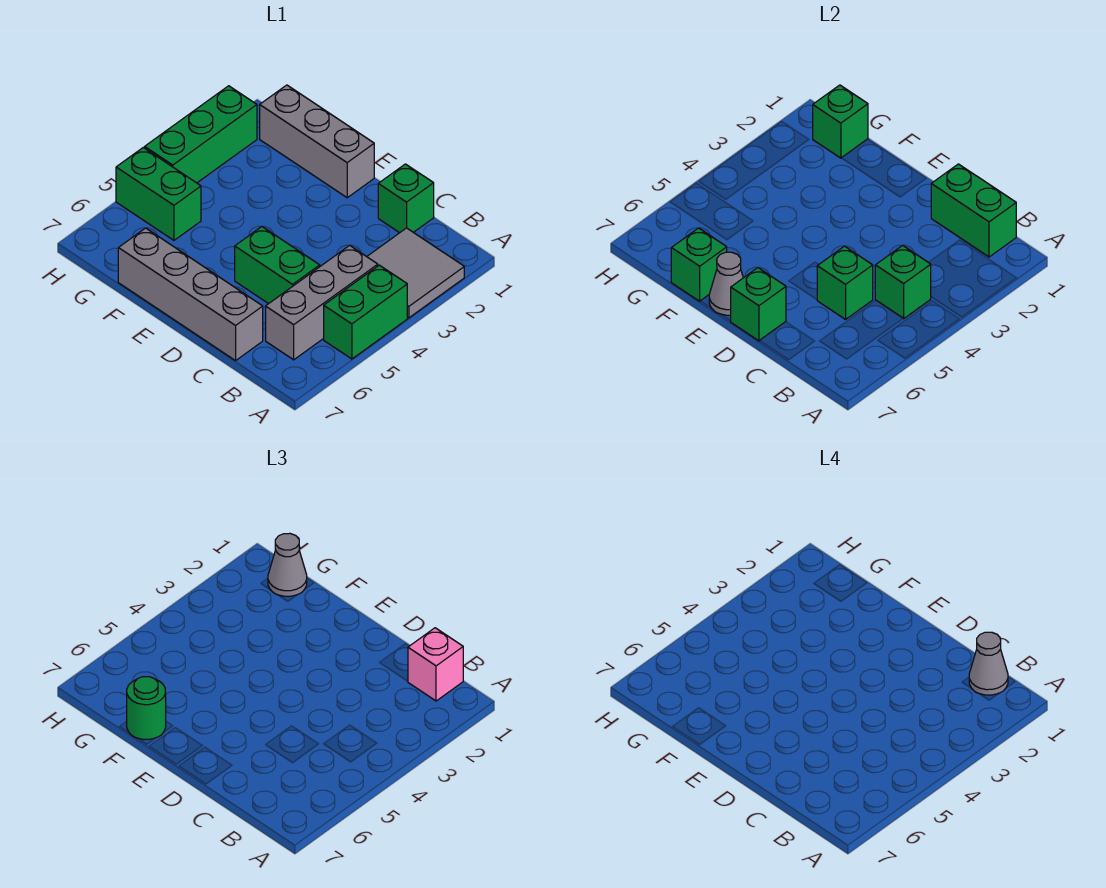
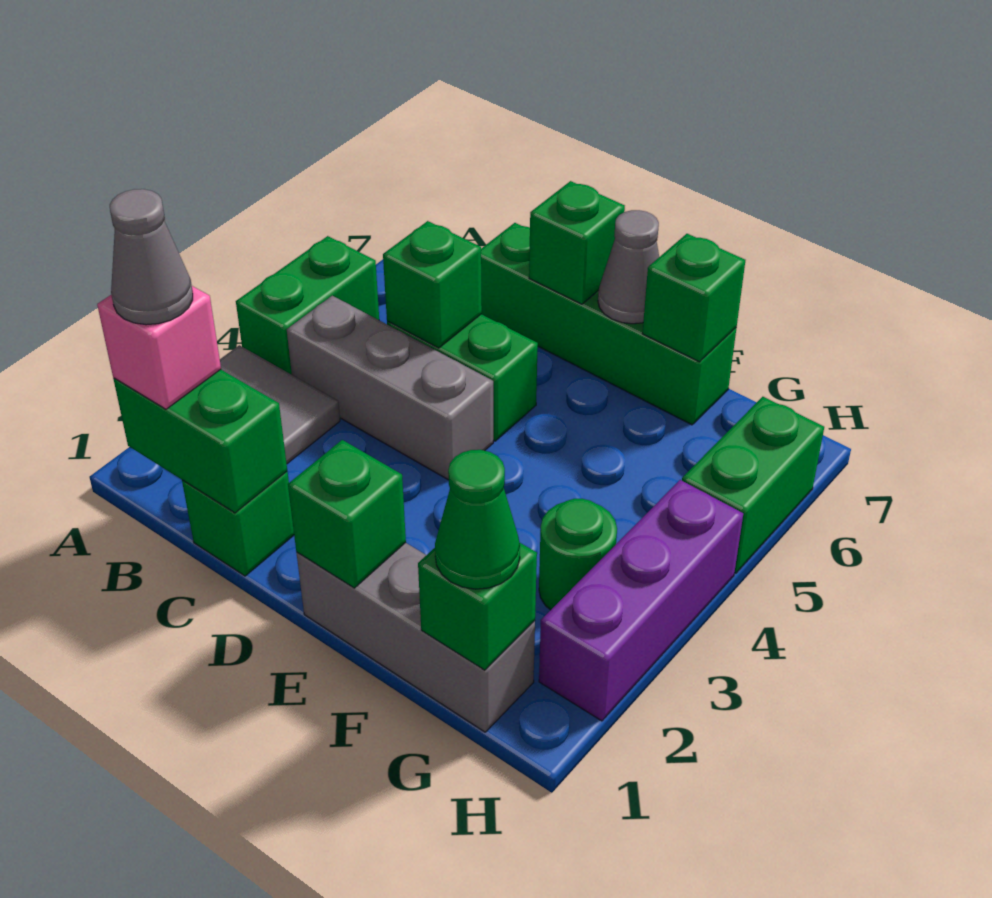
grey 1x3 brick [266,245,378,360] -> grey 1x3 brick turned to [287,296,493,480]
green 1x1 brick [875,245,931,319] -> green 1x1 brick moved to [288,440,406,588]
grey 1x4 brick [118,228,263,361] -> green 1x4 brick [481,223,736,425]
green 1x1 round brick [127,677,166,740] -> green 1x1 round brick moved to [539,499,617,610]
grey 1x1 cone [268,533,307,596] -> green 1x1 cone [435,450,520,589]
green 1x2 brick [116,148,201,240] -> green 1x2 brick turned to [682,397,824,573]
green 1x3 brick [145,86,257,183] -> purple 1x3 brick [539,480,743,721]

